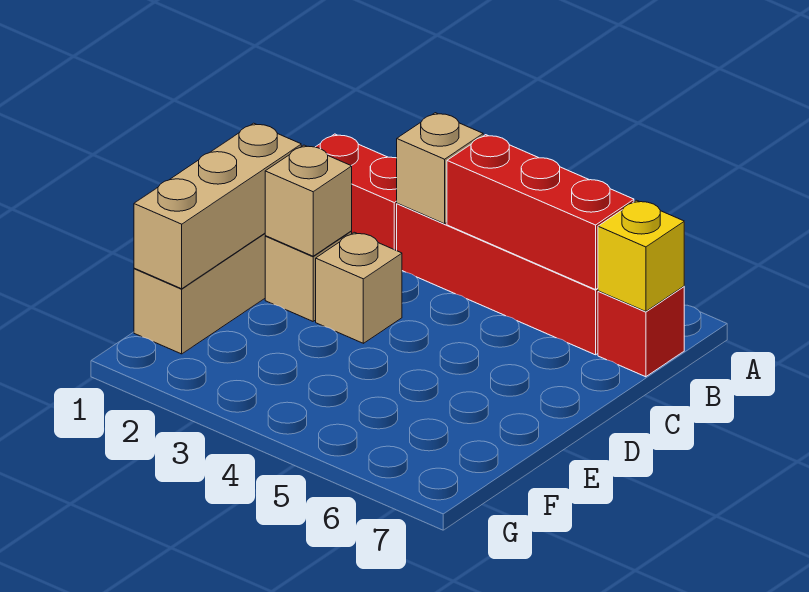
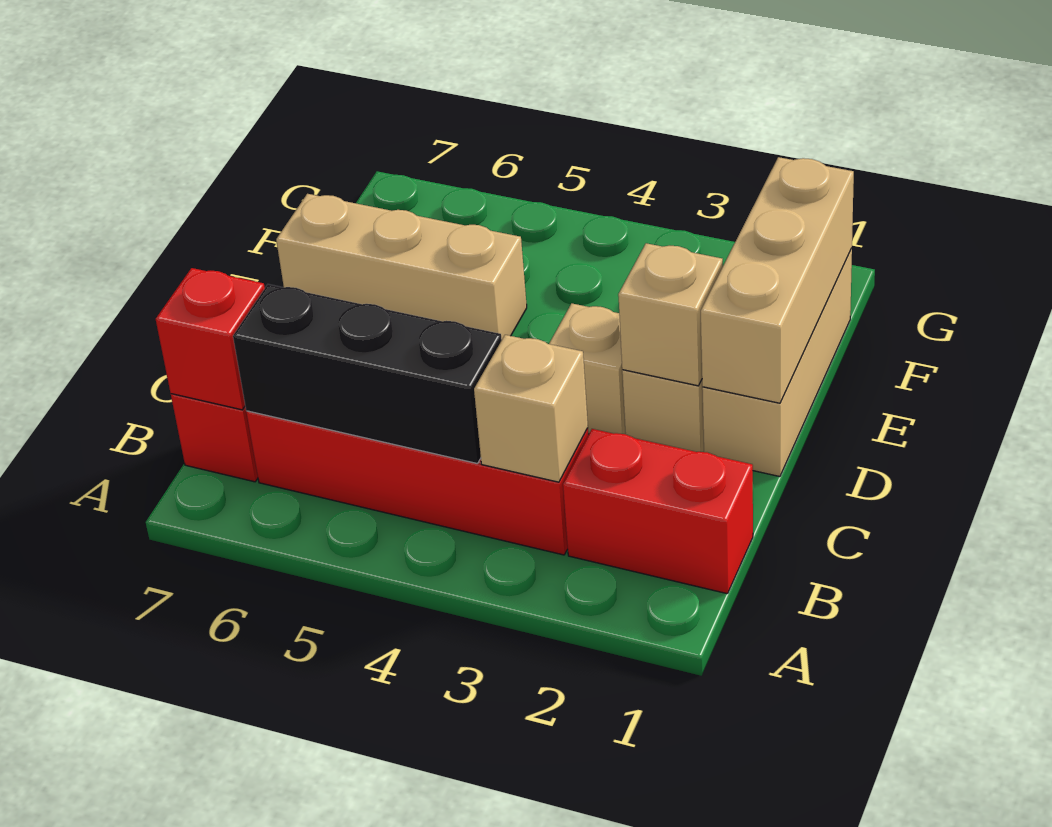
red 1x3 brick [447,135,634,290] -> black 1x3 brick [233,284,502,464]
yellow 1x1 brick [598,200,684,312] -> red 1x1 brick [156,268,265,410]
none -> tan 1x3 brick [276,194,527,339]

